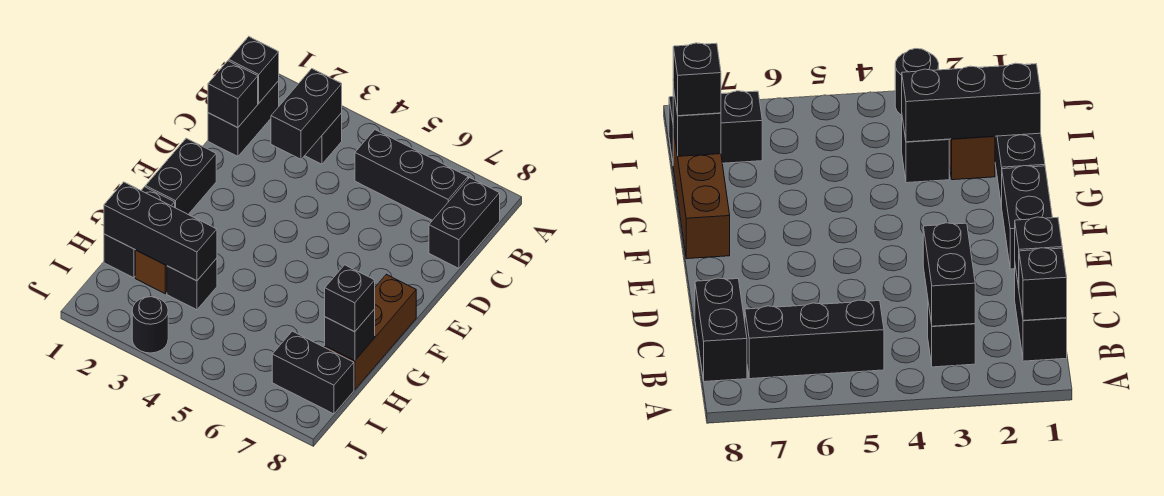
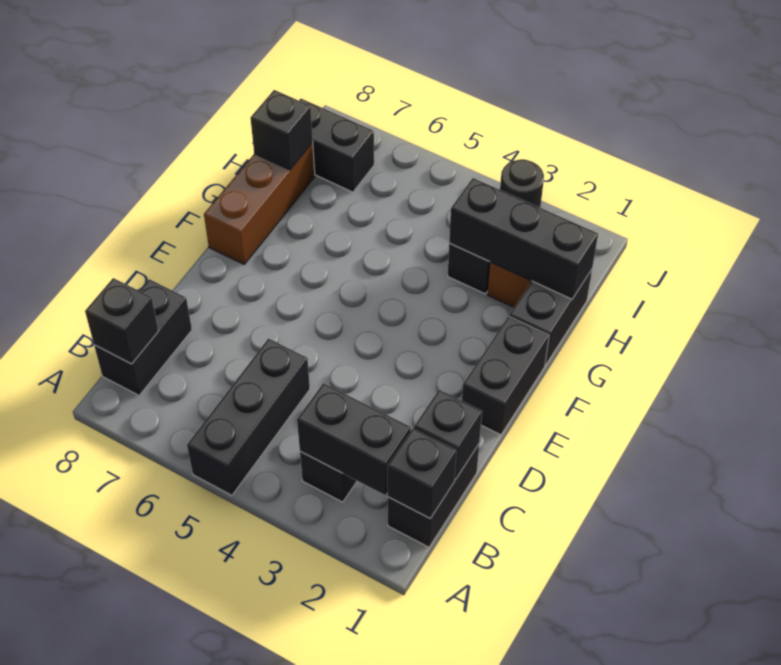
black 1x2 brick [271,69,342,159] -> black 1x2 brick turned to [297,383,411,495]
black 1x3 brick [355,130,468,220] -> black 1x3 brick turned to [187,339,310,495]
black 1x1 brick [325,265,375,332] -> black 1x1 brick moved to [85,278,159,364]

